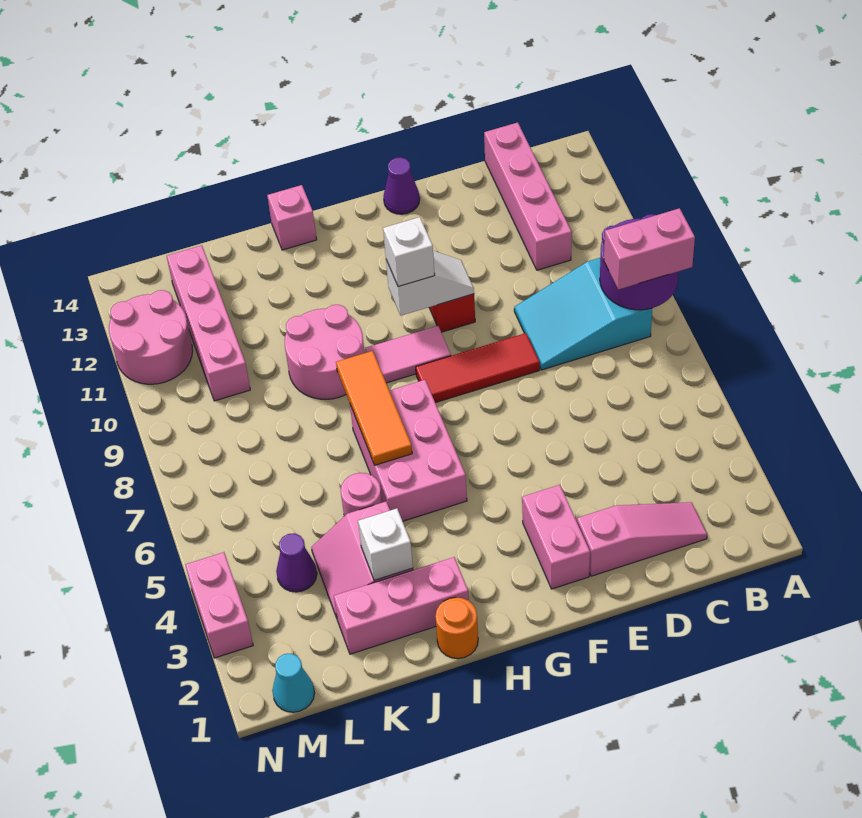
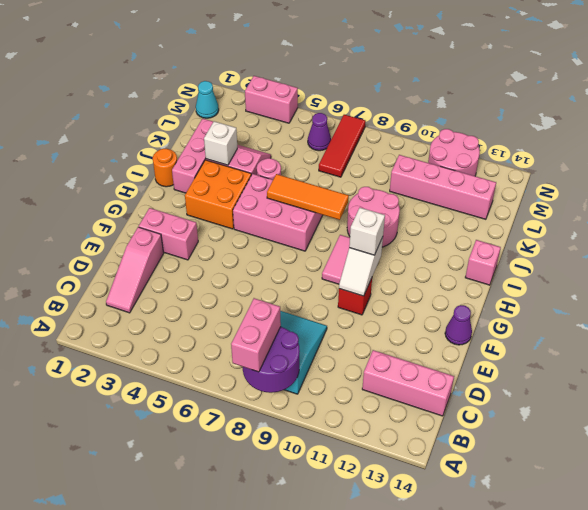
pink 1x4 brick [484,123,572,270] -> pink 1x3 brick [362,350,454,416]
red 1x3 tile [416,333,540,403] -> red 1x3 tile moved to [319,115,366,177]
none -> orange 2x2 brick [185,160,251,229]
purple 1x1 cone [276,533,317,592] -> purple 1x1 cone moved to [308,113,331,151]

